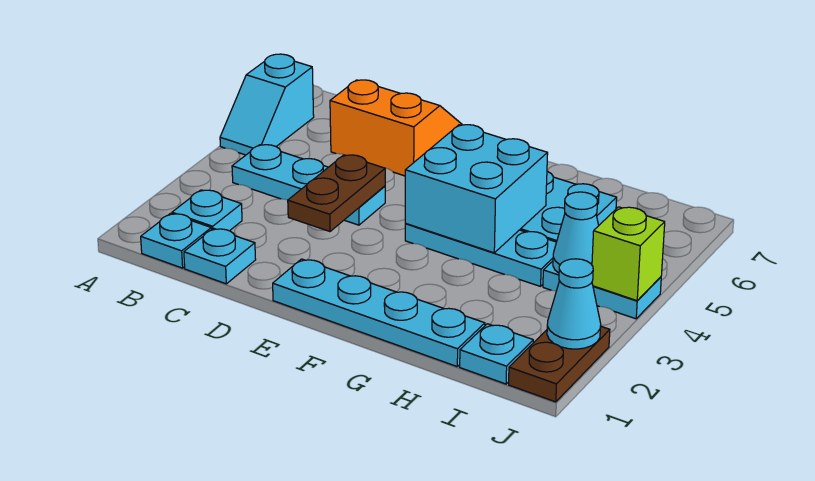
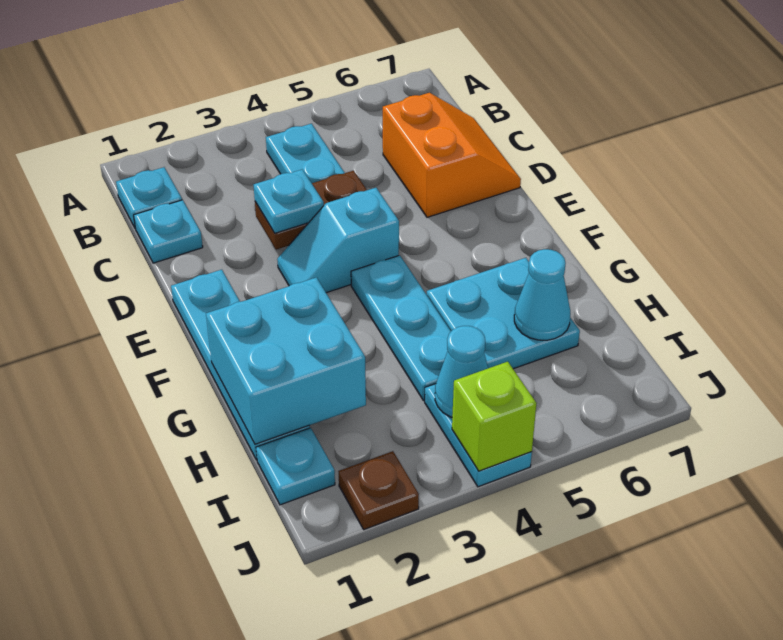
cyan 1x2 slope [220,54,314,155] -> cyan 1x2 slope moved to [277,188,399,293]
cyan 1x1 plate [172,190,242,231] -> cyan 1x1 plate moved to [254,169,324,233]
cyan 2x2 brick [405,125,548,253] -> cyan 2x2 brick moved to [206,277,366,444]
brown 1x2 plate [509,326,610,402] -> brown 1x1 plate [339,451,419,530]
cyan 1x1 cone [547,259,601,349] -> cyan 1x1 cone moved to [514,249,570,340]

